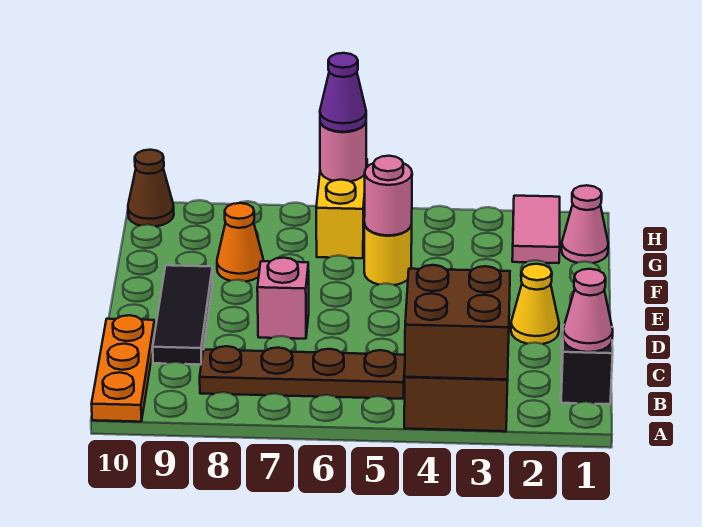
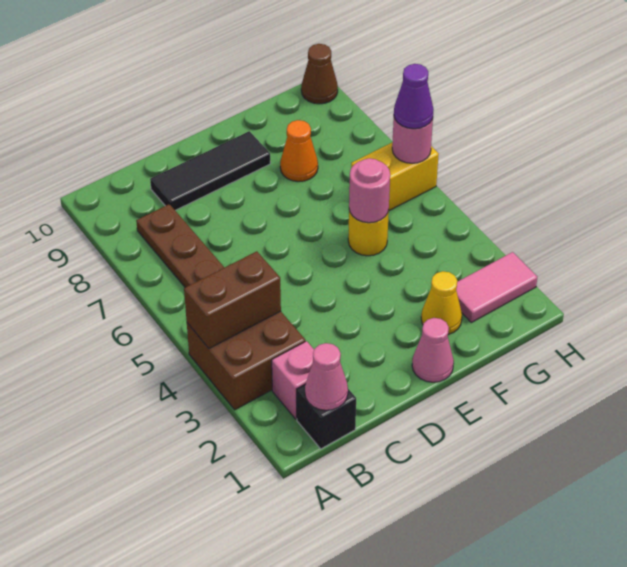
brown 2x2 brick [405,265,510,380] -> brown 1x2 brick [184,251,281,349]
orange 1x3 plate [91,315,155,422] -> none
yellow 1x1 cone [511,264,559,344] -> yellow 1x1 cone moved to [421,271,462,334]
pink 1x1 brick [257,258,309,339] -> pink 1x1 brick moved to [272,341,314,419]
pink 1x1 cone [562,185,608,263] -> pink 1x1 cone moved to [412,318,454,382]

